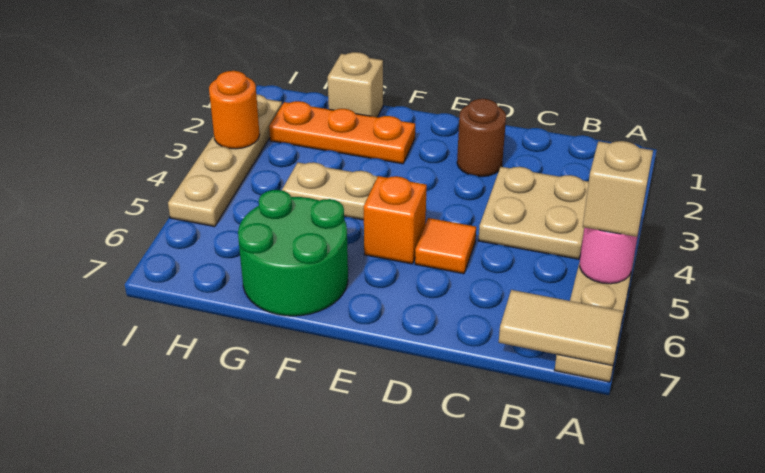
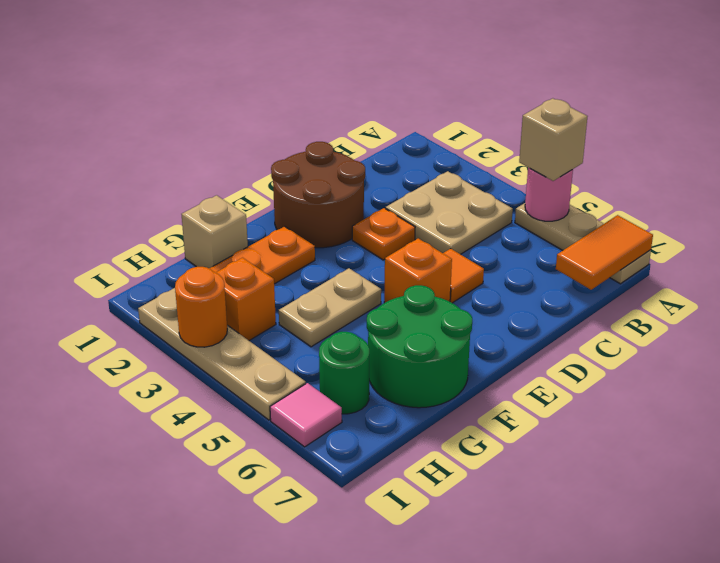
tan 1x2 tile [499,290,623,366] -> orange 1x2 tile [556,215,653,290]
brown 1x1 round brick [457,99,506,177] -> brown 2x2 round brick [271,142,365,248]
none -> orange 1x1 plate [352,208,415,260]
none -> orange 1x1 brick [216,258,276,340]
none -> green 1x1 round brick [319,332,369,414]
none -> pink 1x1 tile [270,383,342,447]

